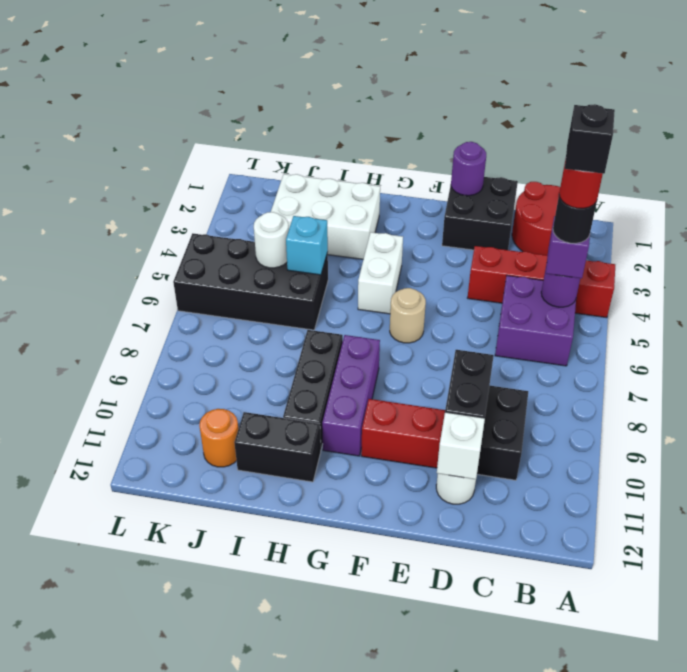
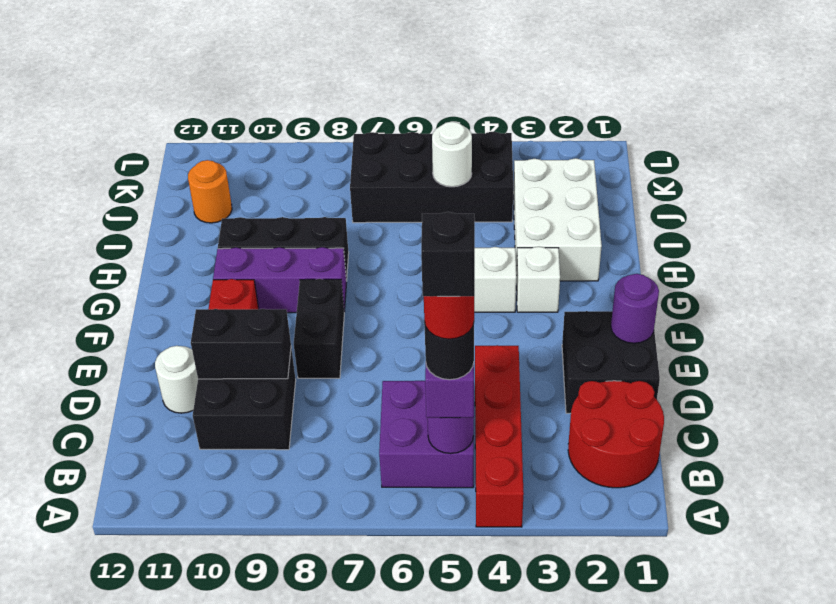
white 1x1 brick [437,412,485,479] -> white 1x1 brick moved to [516,247,560,312]
tan 1x1 round brick [390,288,426,343] -> none
black 1x2 brick [234,412,321,482] -> black 1x2 brick moved to [294,279,344,378]
black 2x4 brick [173,233,328,330] -> black 2x4 brick turned to [350,132,513,223]
cyan 1x1 brick [286,216,328,275] -> none

